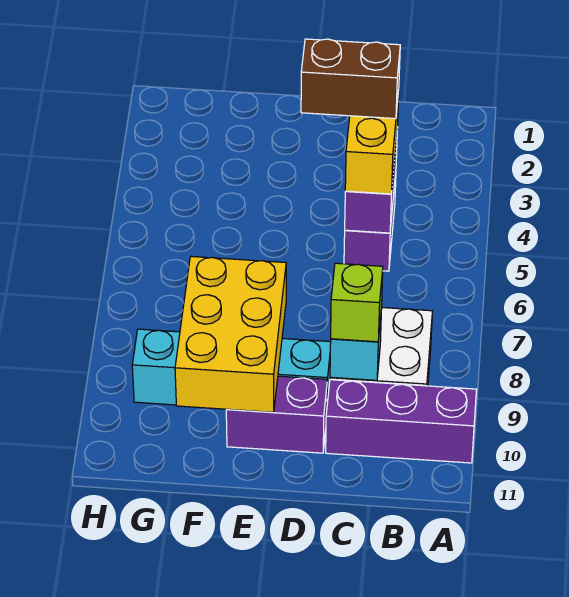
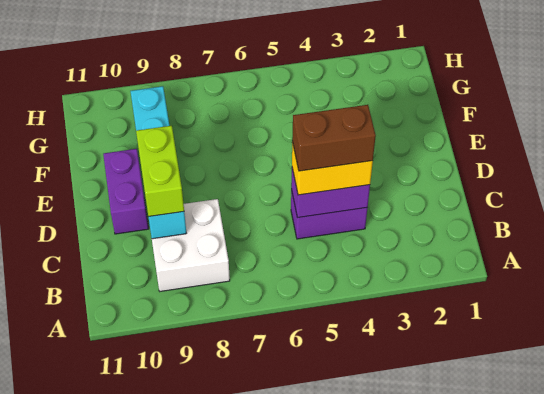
purple 1x3 brick [326,380,477,463] -> none
brown 1x2 brick [301,39,400,119] -> brown 1x2 brick turned to [292,105,376,171]
lime 1x1 brick [331,263,383,342] -> lime 1x2 brick [136,126,184,217]
yellow 2x3 brick [175,257,286,412] -> none

